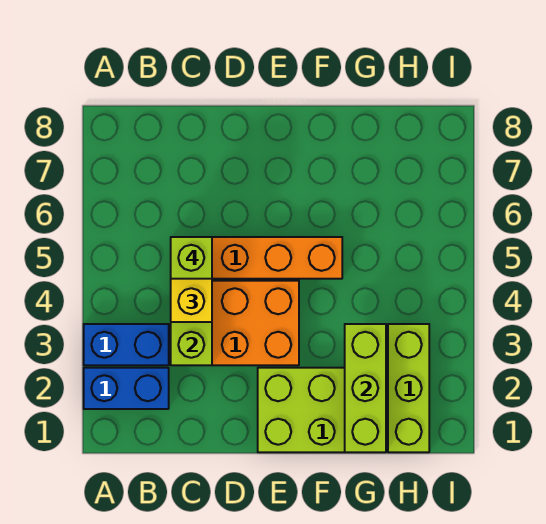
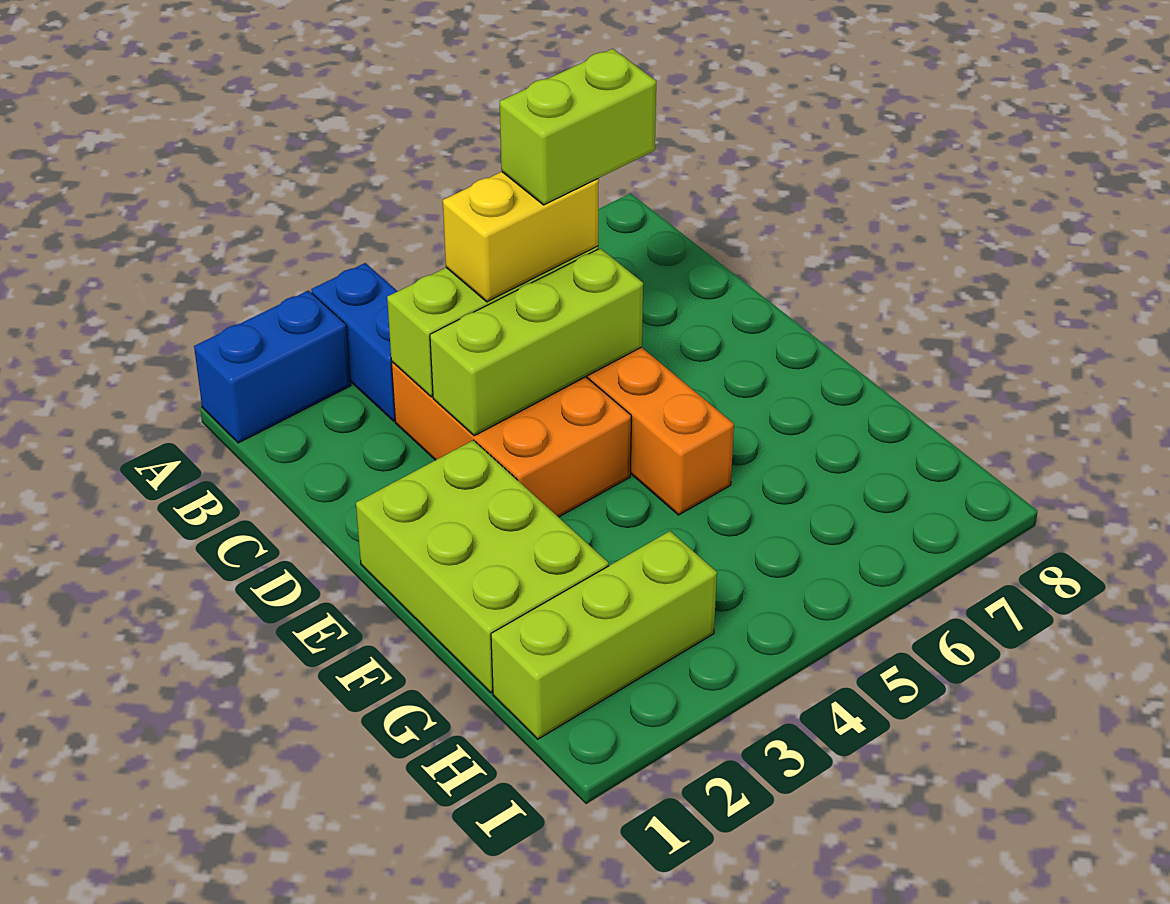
blue 1x2 brick [84,368,169,409] -> blue 1x2 brick turned to [194,291,351,443]
lime 1x1 brick [171,237,212,279] -> lime 1x2 brick [500,49,656,205]
lime 1x3 brick [345,324,386,452] -> lime 1x3 brick moved to [430,248,643,436]

